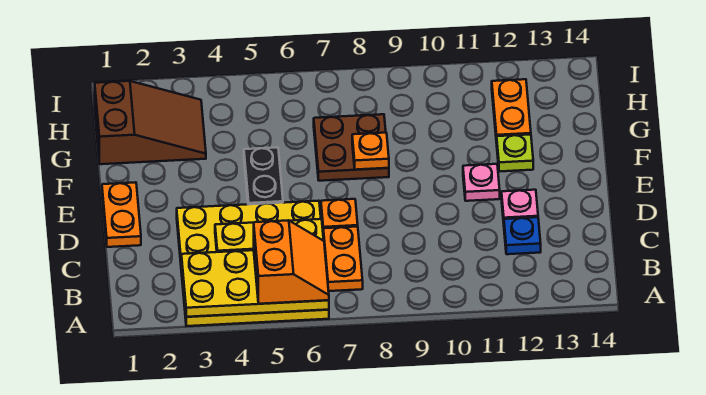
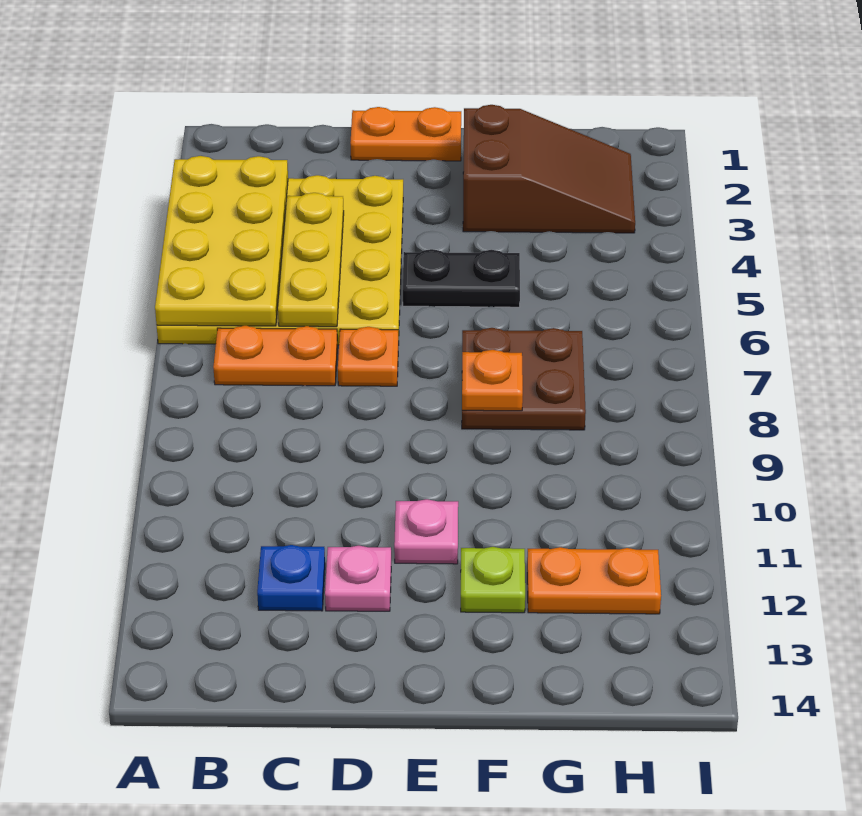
orange 2x2 slope [254,220,329,304] -> none
brown 2x3 slope [95,81,206,164] -> brown 2x3 slope turned to [463,105,635,233]

